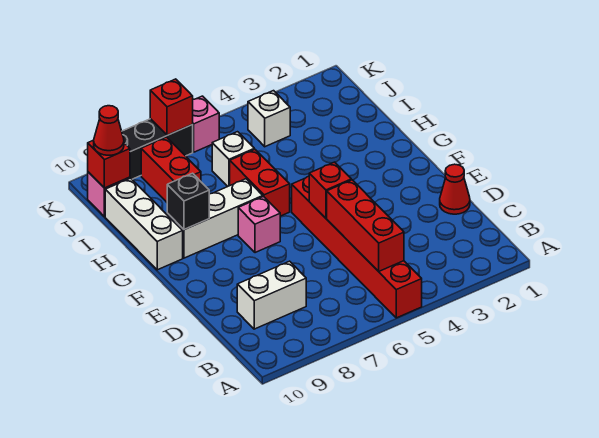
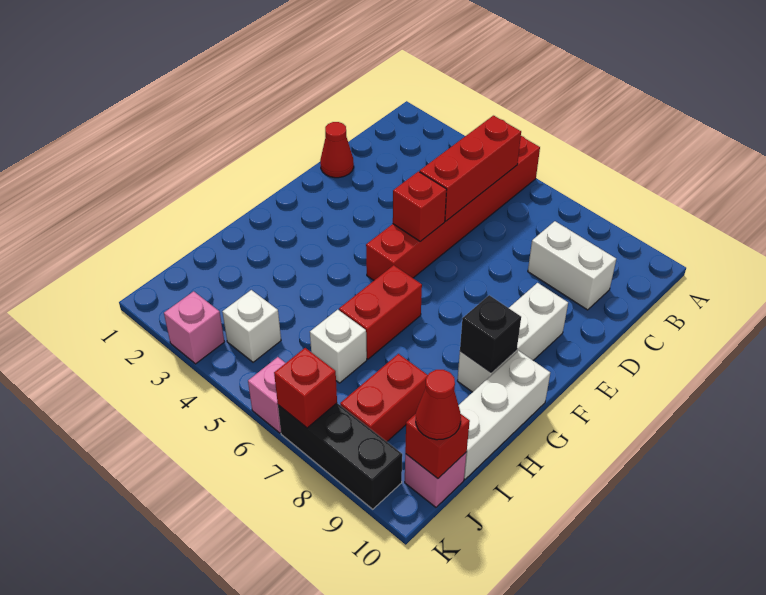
pink 1x1 brick [238,197,280,253] -> pink 1x1 brick moved to [164,291,224,364]
white 1x3 brick [167,179,263,258] -> white 1x3 brick turned to [457,283,568,392]

